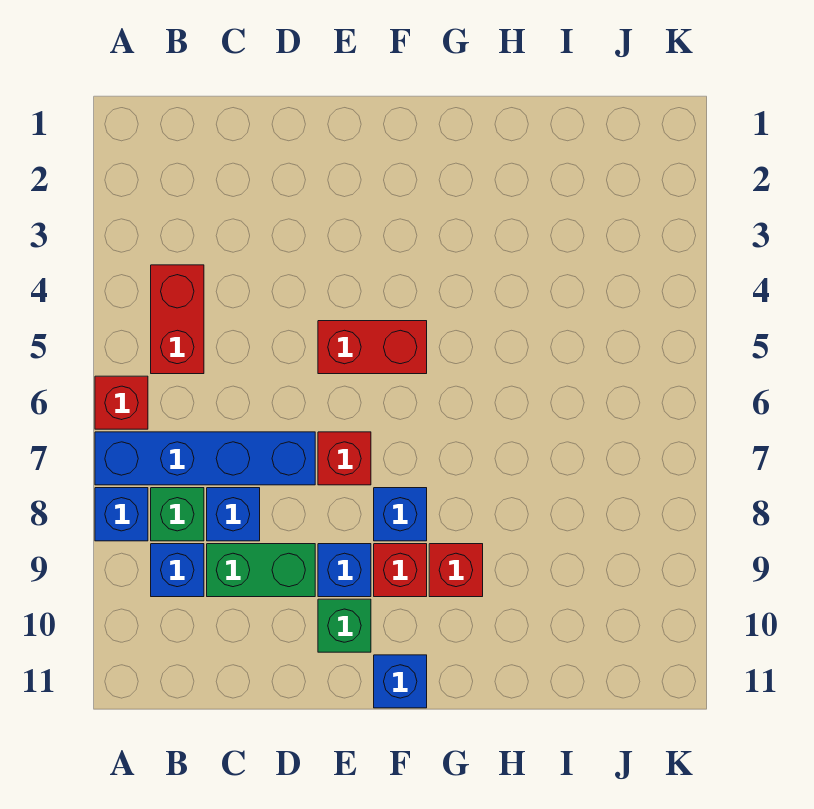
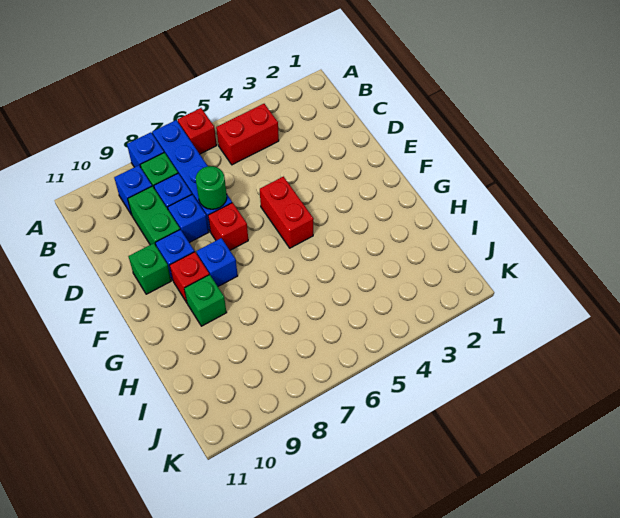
none -> green 1x1 round brick [196,166,227,209]
blue 1x1 brick [374,655,427,708] -> blue 1x1 brick moved to [168,194,209,243]
red 1x1 brick [429,544,483,597] -> green 1x1 brick [184,275,227,326]

